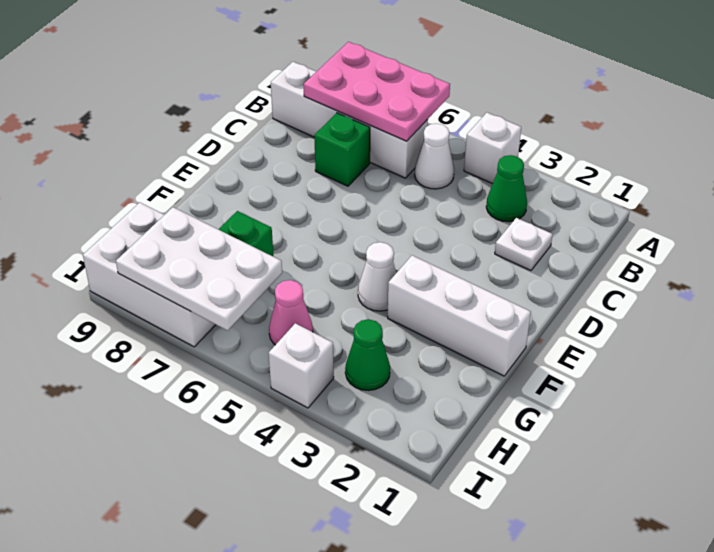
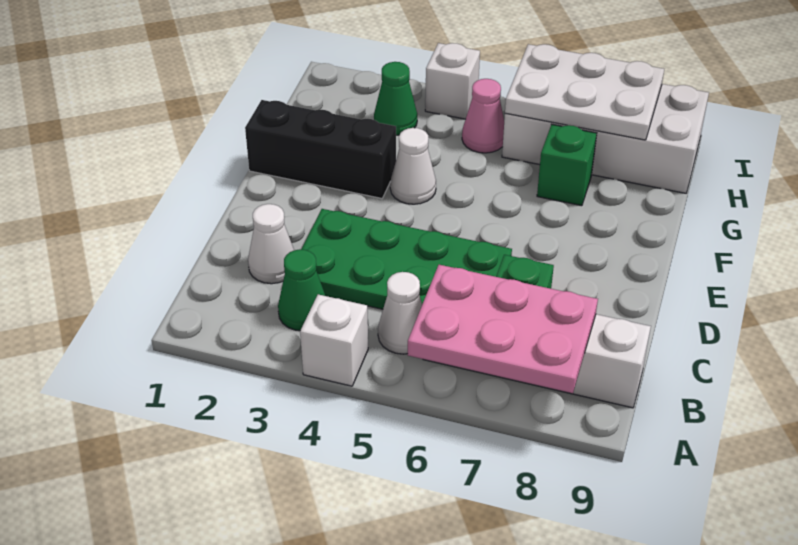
white 1x1 plate [495,218,553,271] -> white 1x1 cone [248,204,294,284]
none -> green 2x4 plate [301,209,512,309]
white 1x3 brick [388,256,531,376] -> black 1x3 brick [245,100,396,198]
white 2x3 brick [83,203,216,347] -> white 2x4 brick [502,84,709,193]

